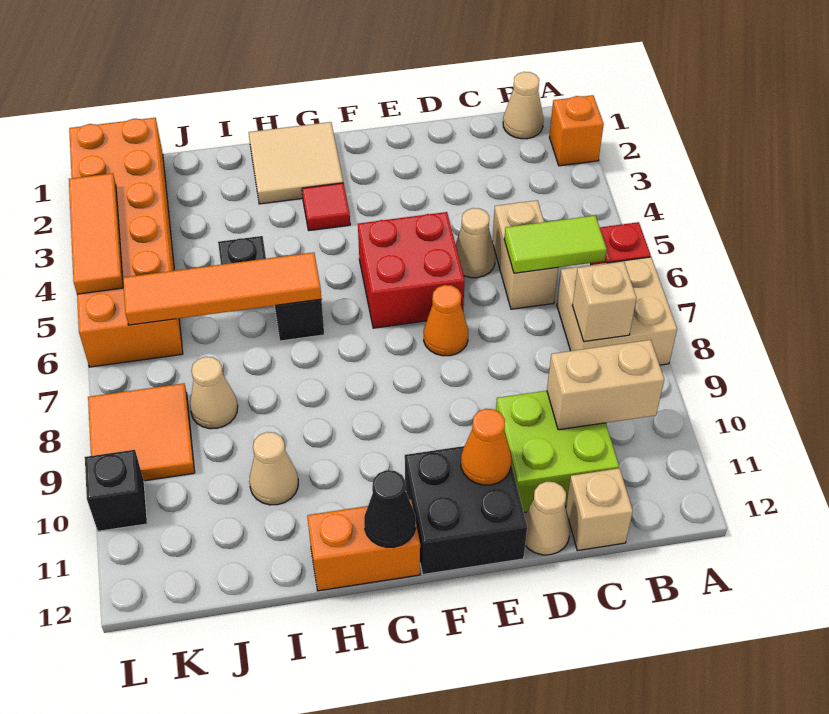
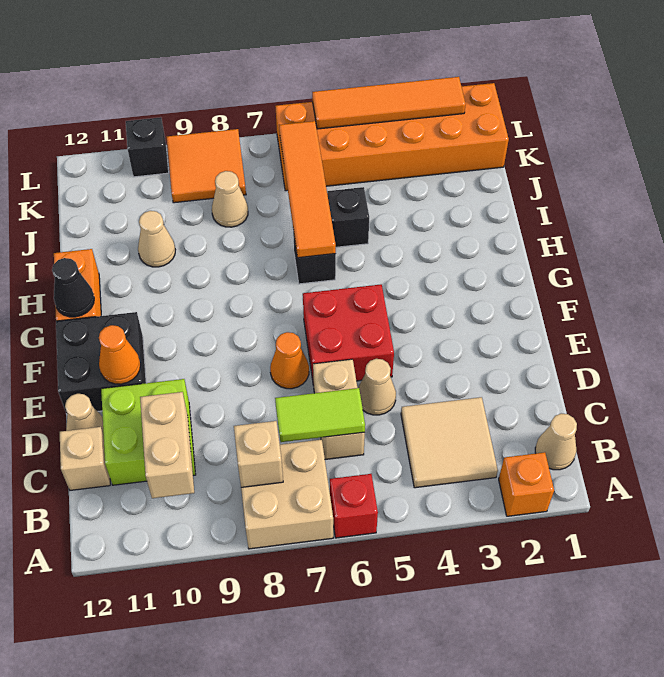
lime 1x2 tile [504,216,607,273] -> lime 1x2 tile turned to [275,388,365,442]
tan 1x2 brick [492,200,558,309] -> tan 1x2 brick turned to [313,359,365,459]
tan 2x2 tile [249,122,343,204] -> tan 2x2 tile moved to [401,397,498,488]
red 1x1 tile [302,183,350,231] -> none
orange 1x3 tile [69,173,123,294] -> orange 1x4 tile [312,77,466,129]

